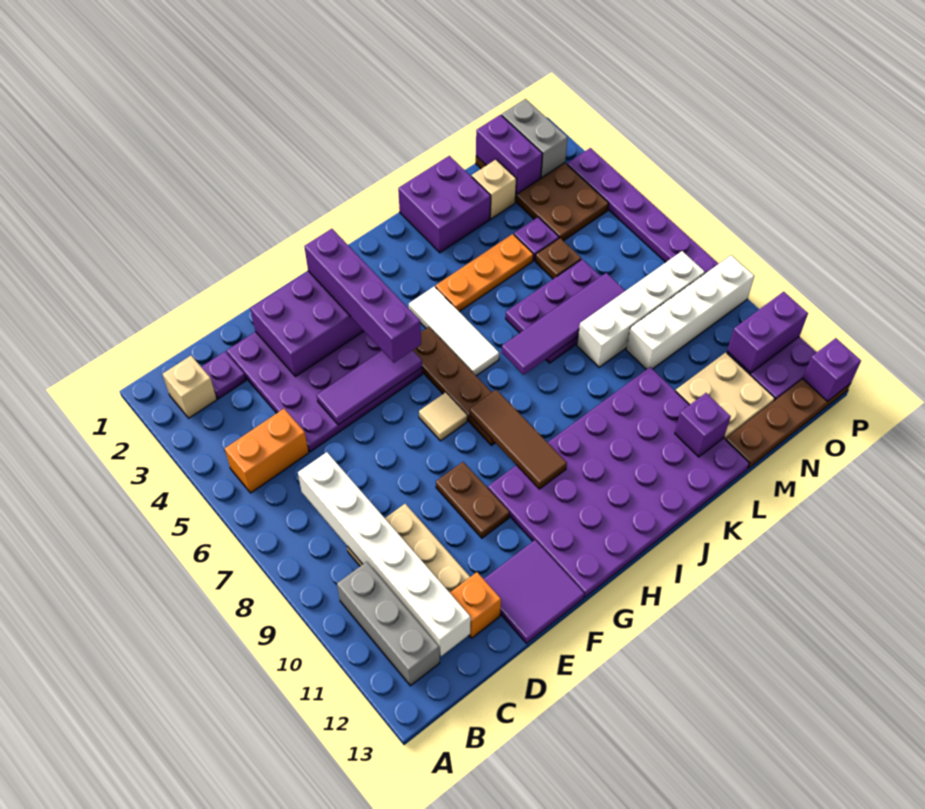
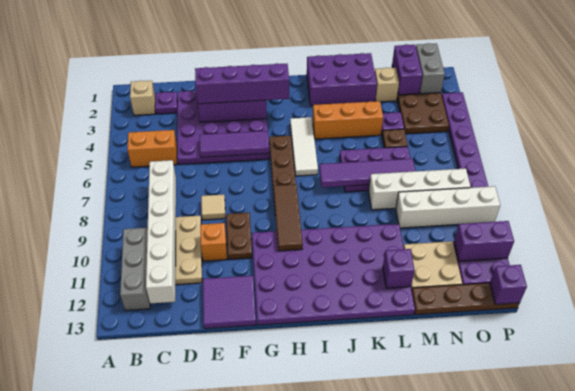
orange 1x1 brick [450,572,501,638] -> orange 1x1 brick moved to [200,223,227,261]
purple 1x4 brick [304,229,421,363] -> purple 1x4 brick turned to [195,63,289,104]
tan 1x1 tile [419,393,467,441] -> tan 1x1 tile moved to [201,194,226,220]
orange 1x3 plate [436,234,534,312] -> orange 1x3 brick [313,101,383,139]
purple 2x2 brick [398,156,491,253] -> purple 2x3 brick [307,53,377,106]

